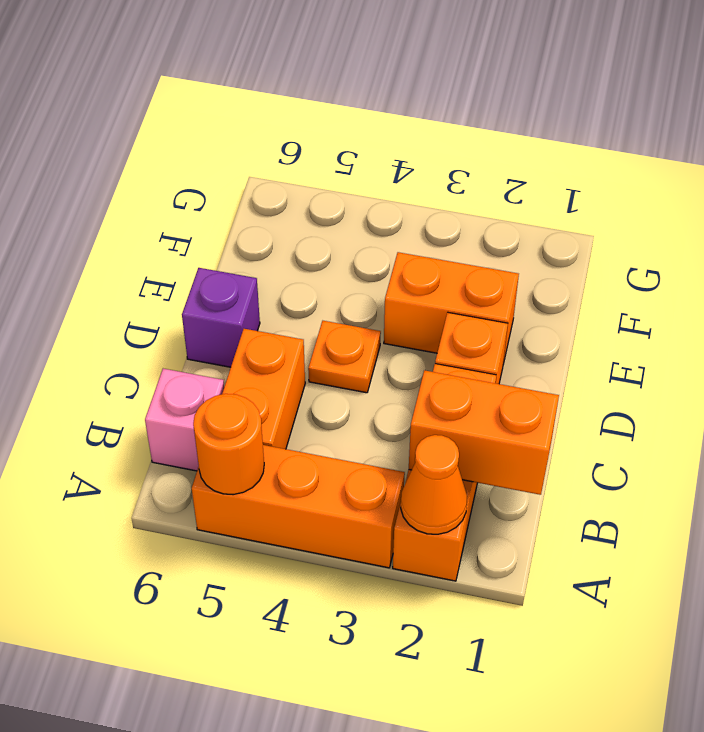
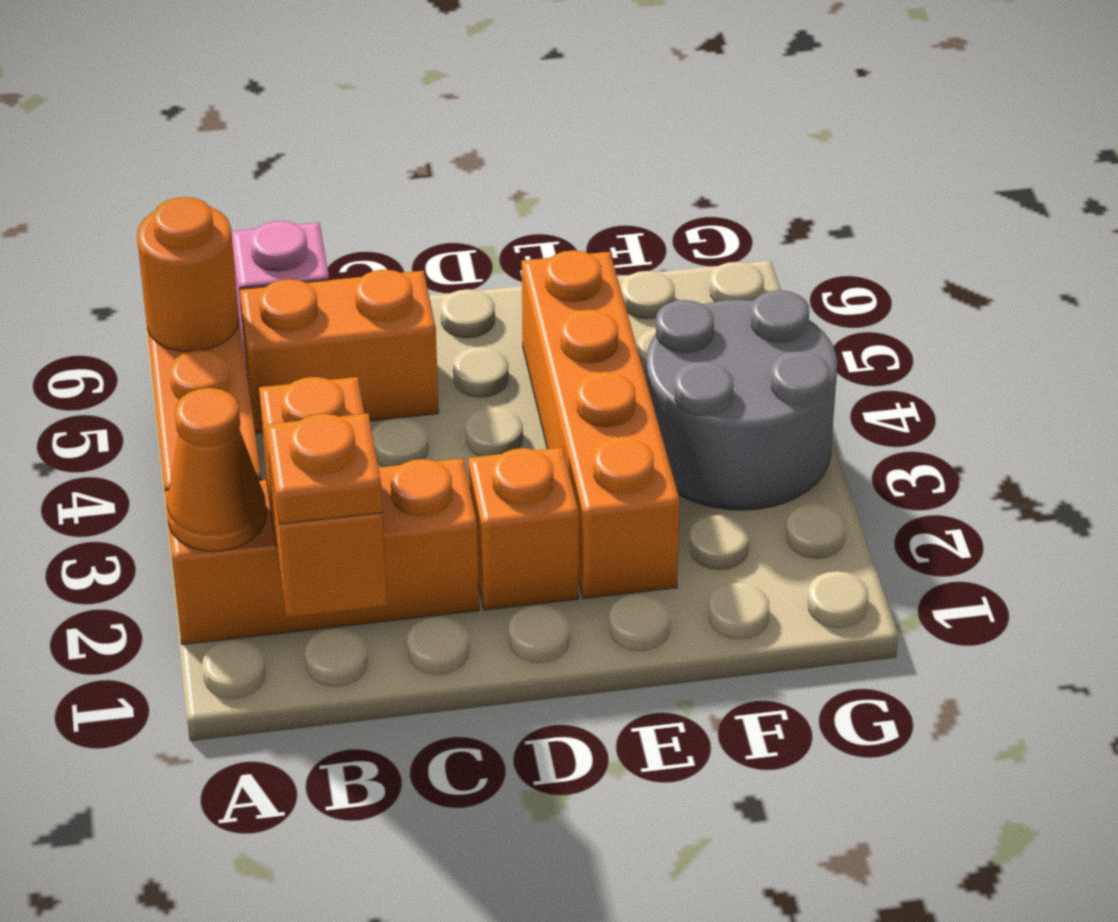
orange 1x1 plate [308,321,381,393] -> orange 1x1 plate moved to [267,413,382,524]
purple 1x1 brick [182,268,260,367] -> none
orange 1x2 brick [384,252,519,363] -> orange 1x4 brick [522,250,680,599]
none -> grey 2x2 round brick [646,290,837,510]

